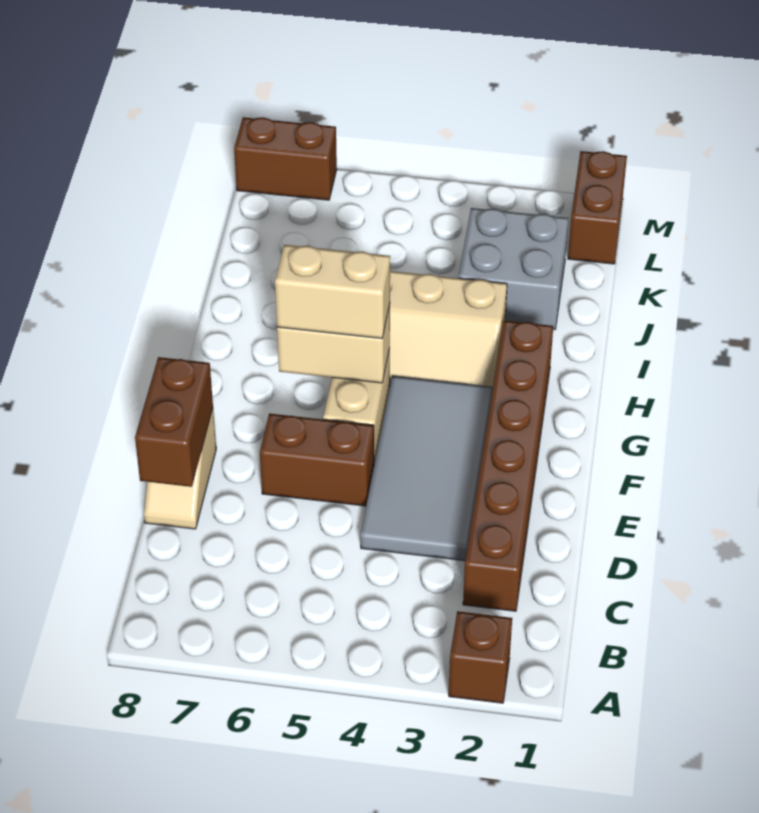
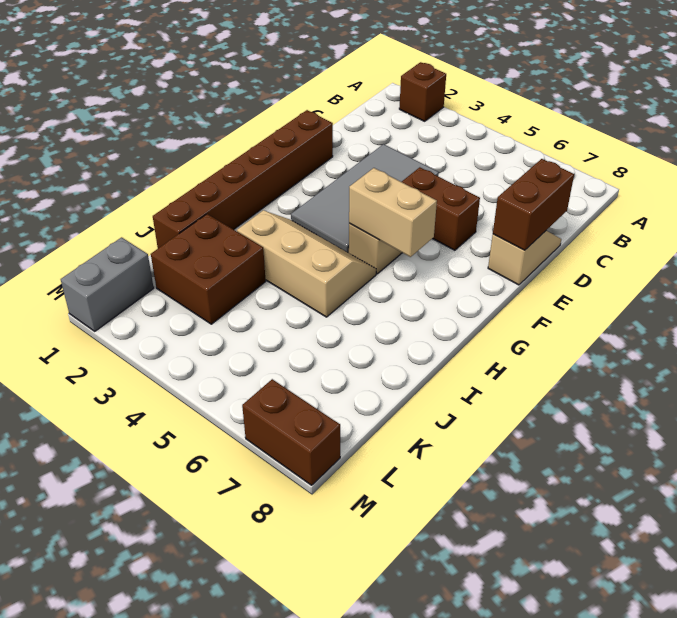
brown 1x6 brick [463,321,553,611] -> brown 1x6 brick moved to [153,110,333,248]
tan 1x2 brick [275,245,390,338] -> none
grey 2x2 brick [459,208,569,330] -> brown 2x2 brick [151,214,266,324]
brown 1x2 brick [568,151,627,264] -> grey 1x2 brick [61,237,154,331]

